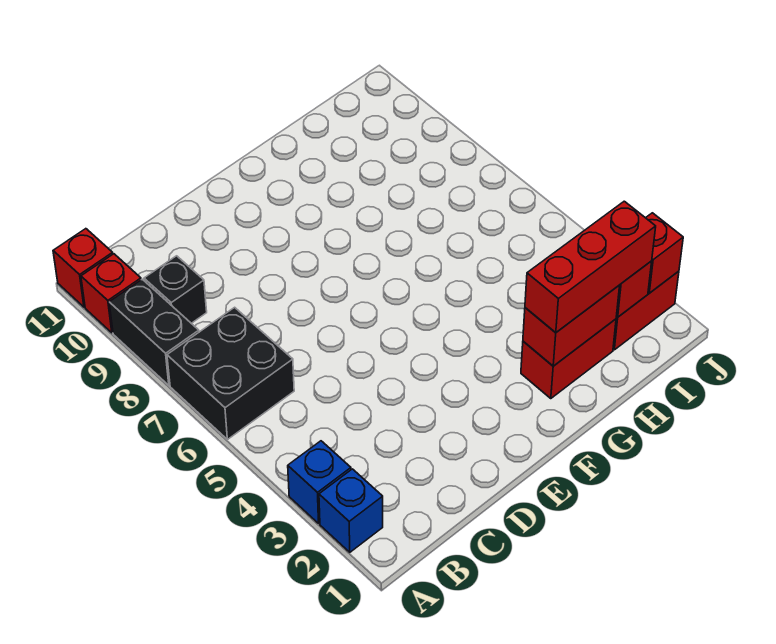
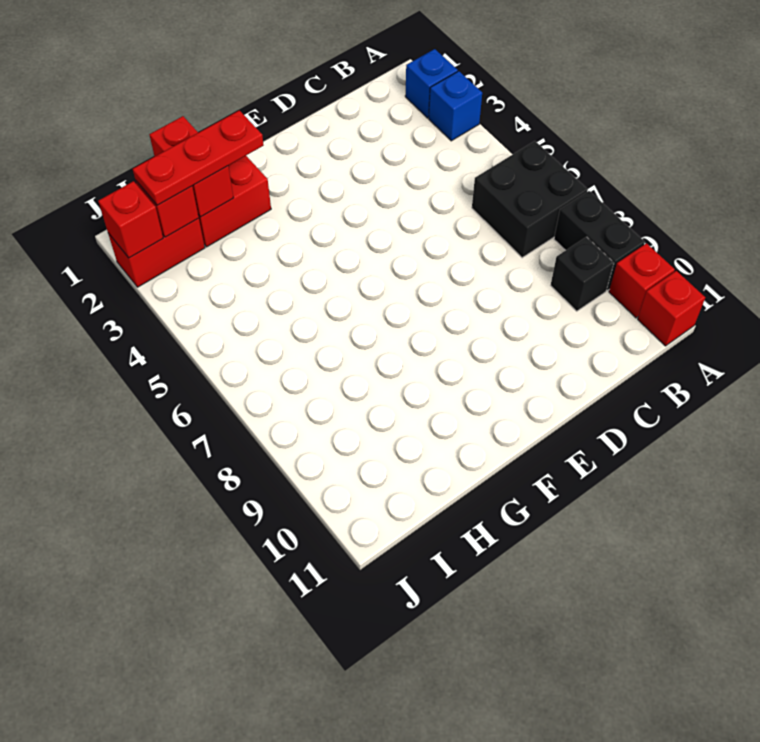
red 1x2 brick [523,285,620,366] -> red 1x2 brick turned to [149,116,233,217]
red 1x3 brick [525,201,656,333] -> red 1x3 plate [133,110,264,205]

